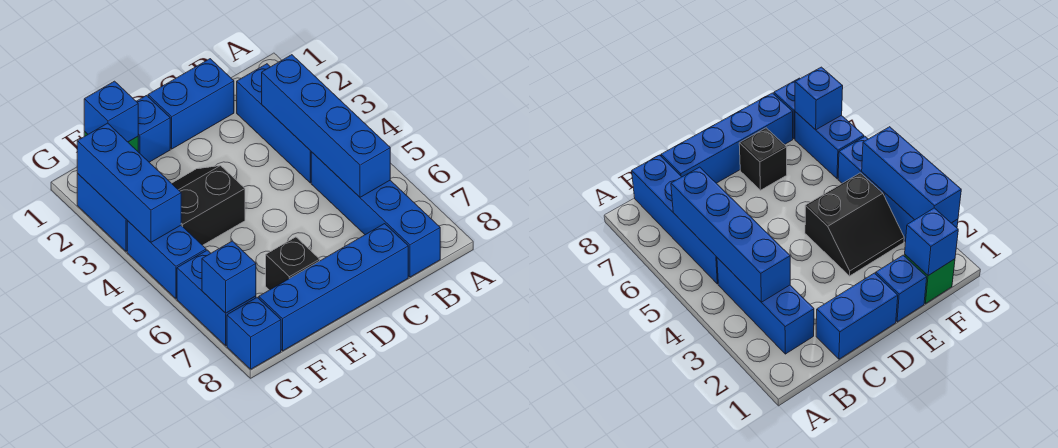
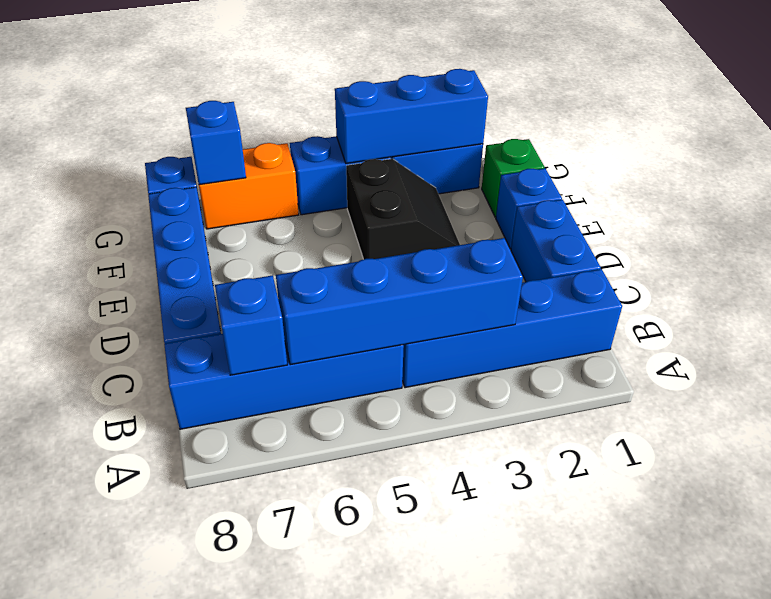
blue 1x3 brick [237,64,311,183] -> blue 1x4 brick [402,269,622,388]
black 1x1 brick [266,237,320,290] -> none
blue 1x1 brick [84,81,138,142] -> blue 1x1 brick moved to [215,275,287,375]
blue 1x2 brick [177,250,256,346] -> orange 1x2 brick [199,143,299,229]

